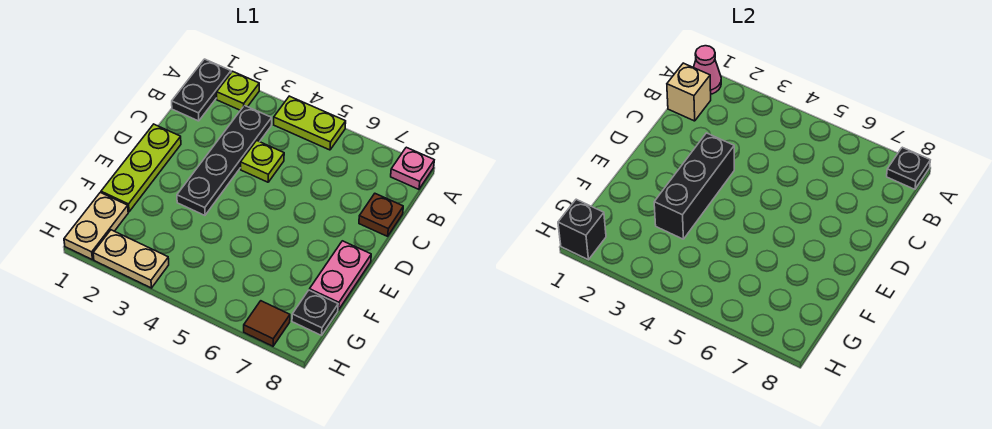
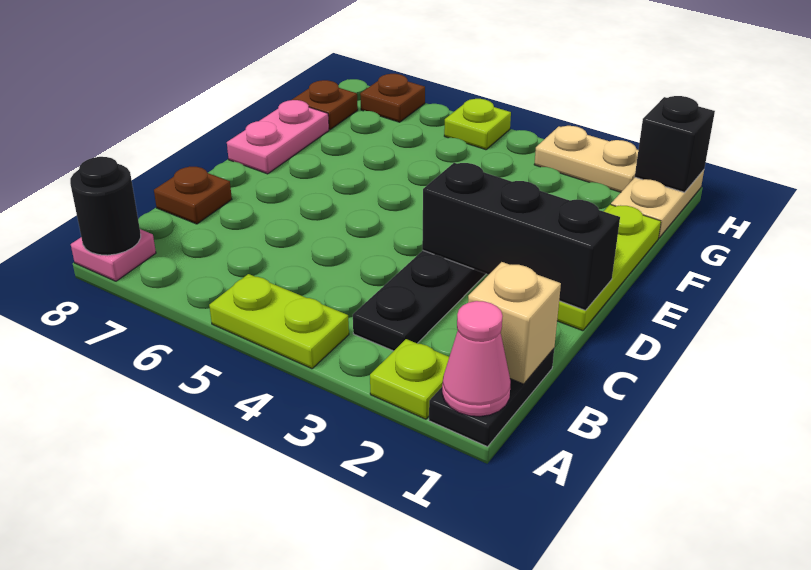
black 1x1 plate [887,147,930,189] -> black 1x1 round brick [70,157,141,255]
lime 1x1 plate [241,140,284,182] -> lime 1x1 plate moved to [444,99,511,150]
black 1x3 brick [654,133,734,239] -> black 1x3 brick turned to [422,163,620,310]
black 1x1 plate [292,290,338,335] -> brown 1x1 plate [292,80,358,129]
brown 1x1 tile [244,301,290,346] -> brown 1x1 plate [360,74,425,122]

